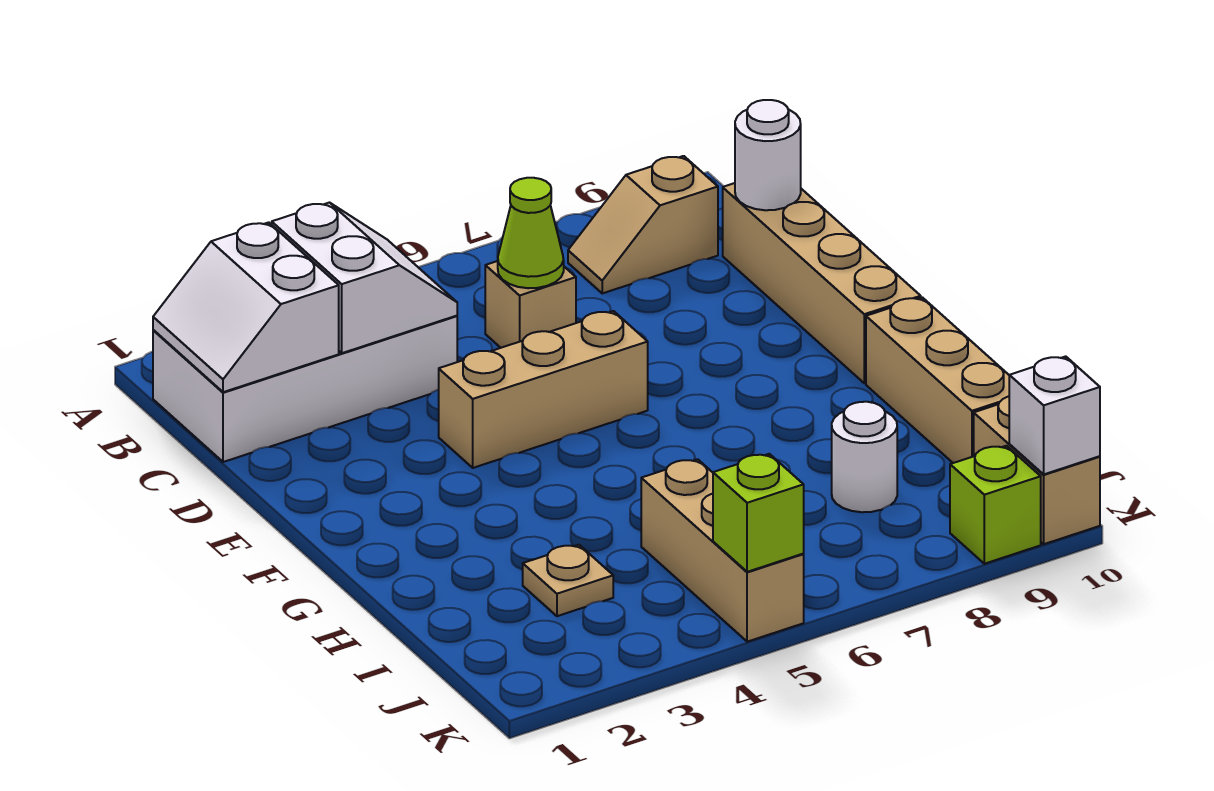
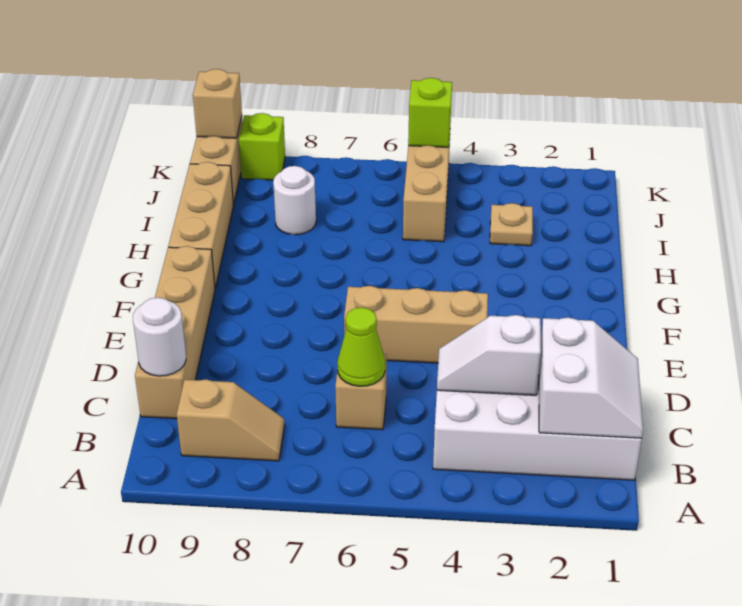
white 2x2 slope [272,203,457,353] -> white 1x2 slope [437,315,541,395]
white 1x1 brick [1009,356,1100,474] -> tan 1x1 brick [193,69,242,138]

